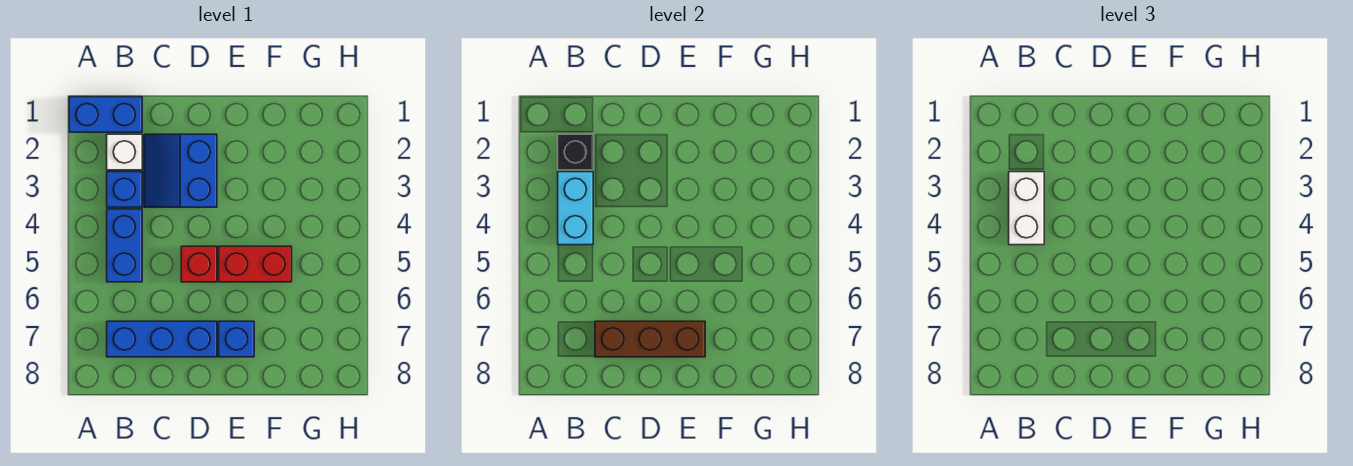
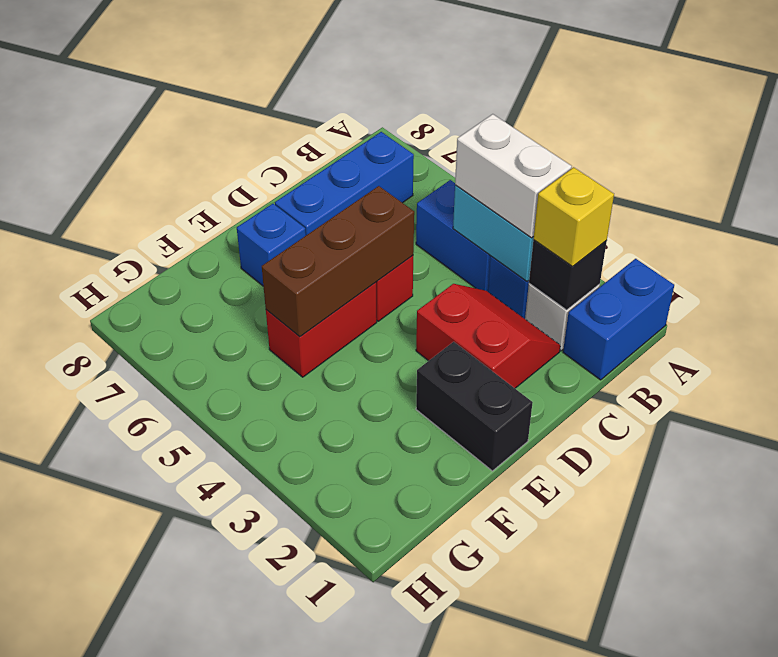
none -> yellow 1x1 brick [534,167,614,266]
blue 2x2 slope [144,134,217,207] -> red 2x2 slope [416,284,560,388]
brown 1x3 brick [595,321,705,357] -> brown 1x3 brick moved to [262,186,414,337]
none -> black 1x2 brick [416,342,533,471]

